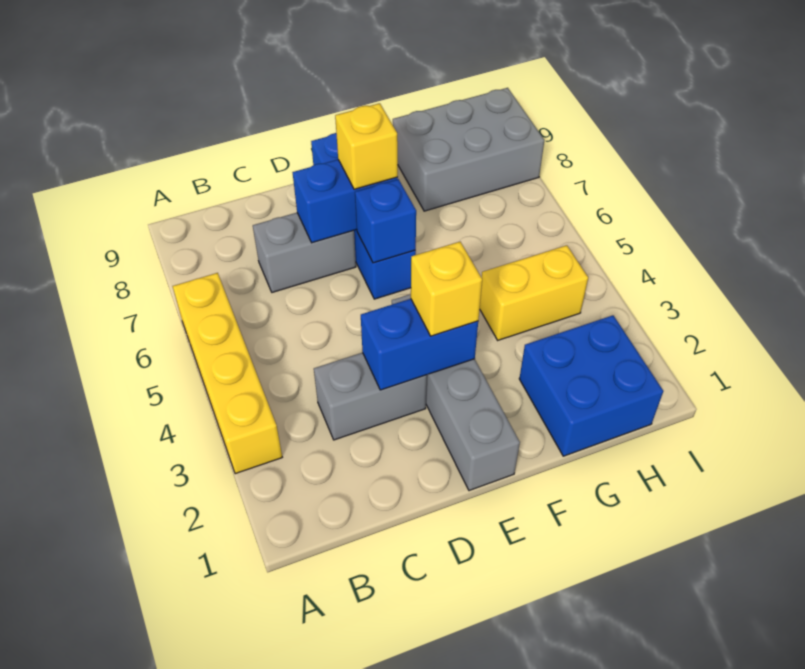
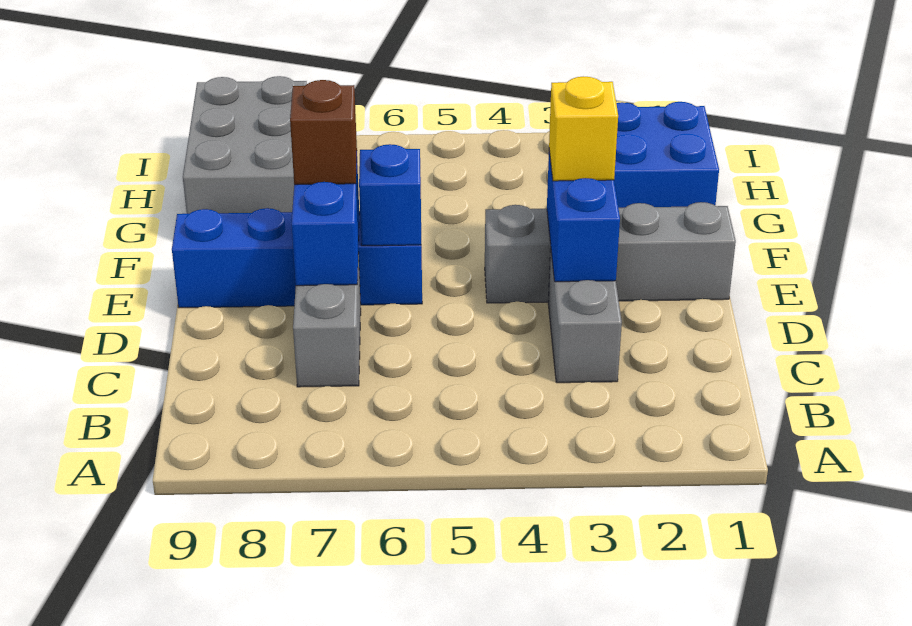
yellow 1x4 brick [173,273,282,474] -> none
yellow 1x1 brick [335,103,398,189] -> brown 1x1 brick [290,80,357,185]
yellow 1x2 brick [480,245,588,340] -> none

